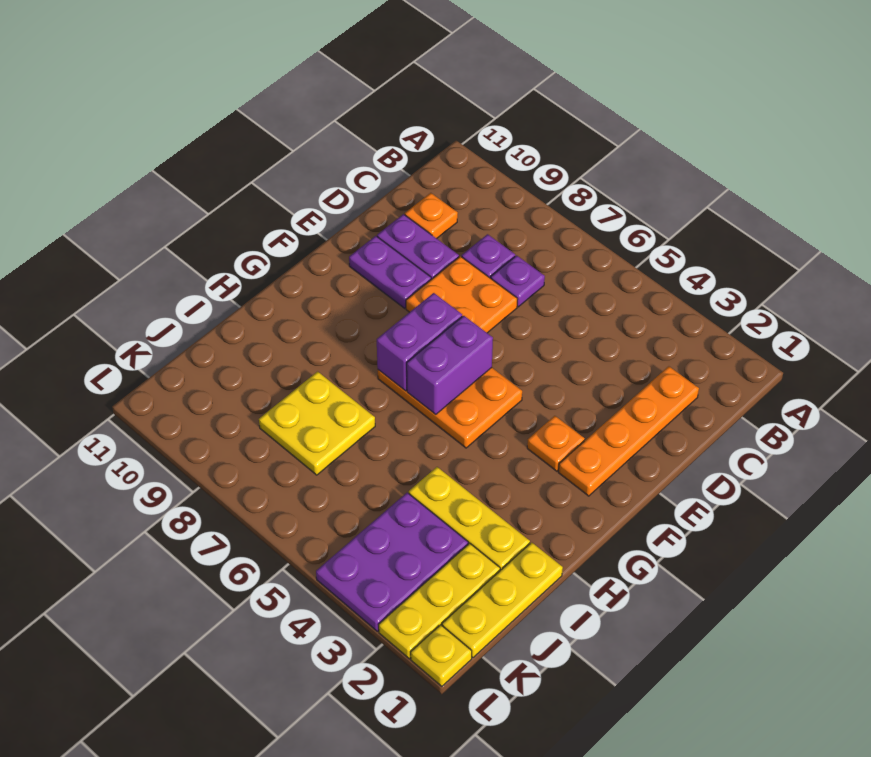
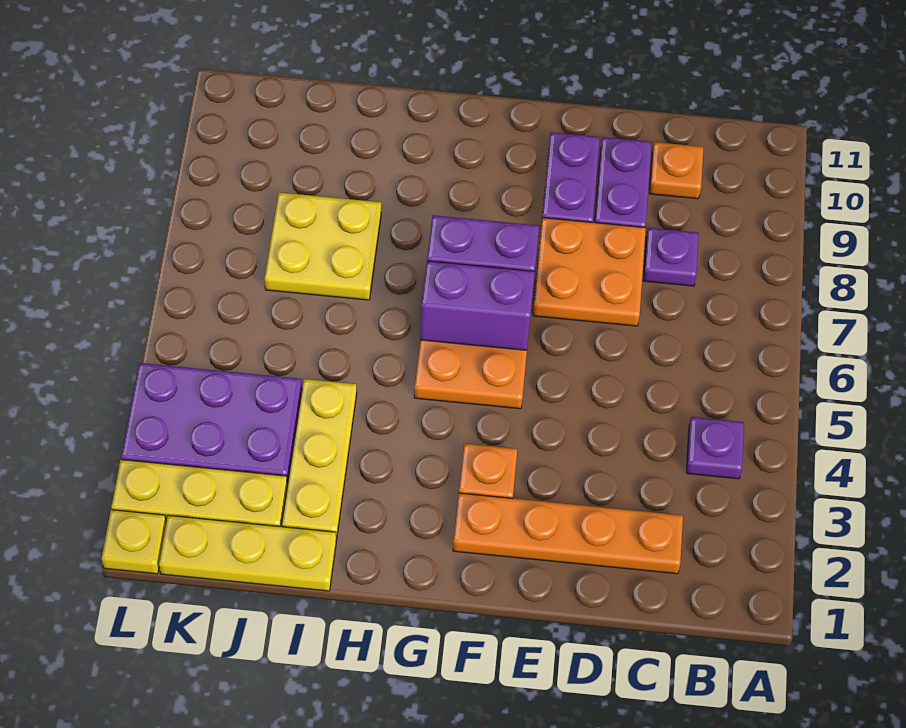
purple 1x1 plate [491,255,545,307] -> purple 1x1 plate moved to [686,417,744,479]

